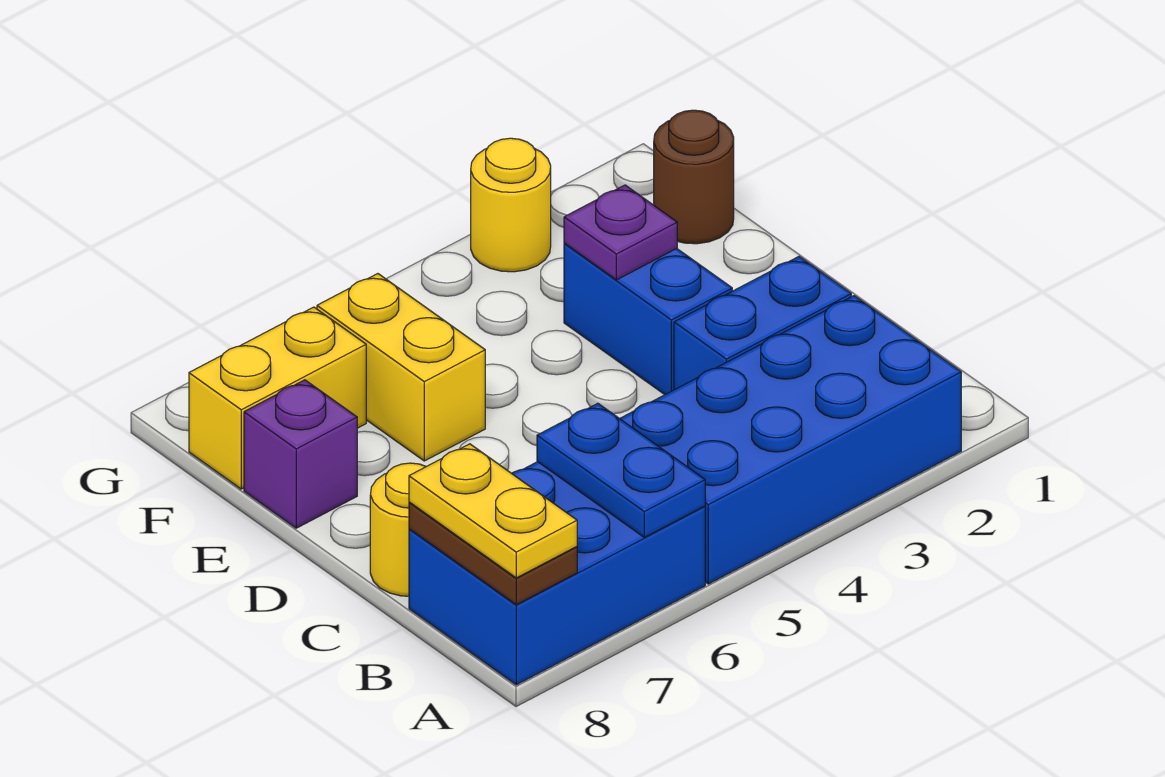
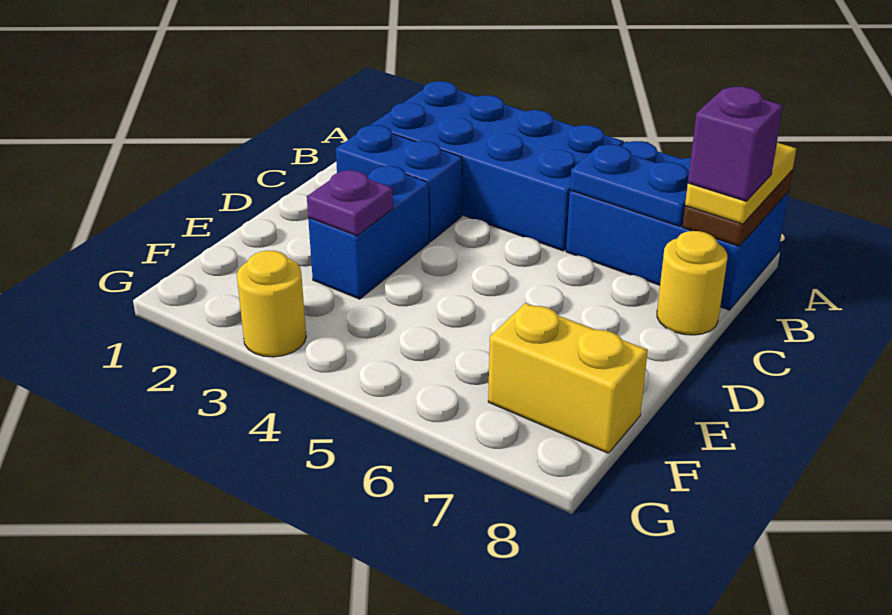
blue 1x2 plate [537,403,705,537] -> blue 1x2 plate turned to [570,145,689,226]
yellow 1x2 brick [317,274,485,461] -> none
purple 1x1 brick [244,380,357,528] -> purple 1x1 brick moved to [688,87,783,201]
brown 1x1 round brick [654,110,734,244] -> none

